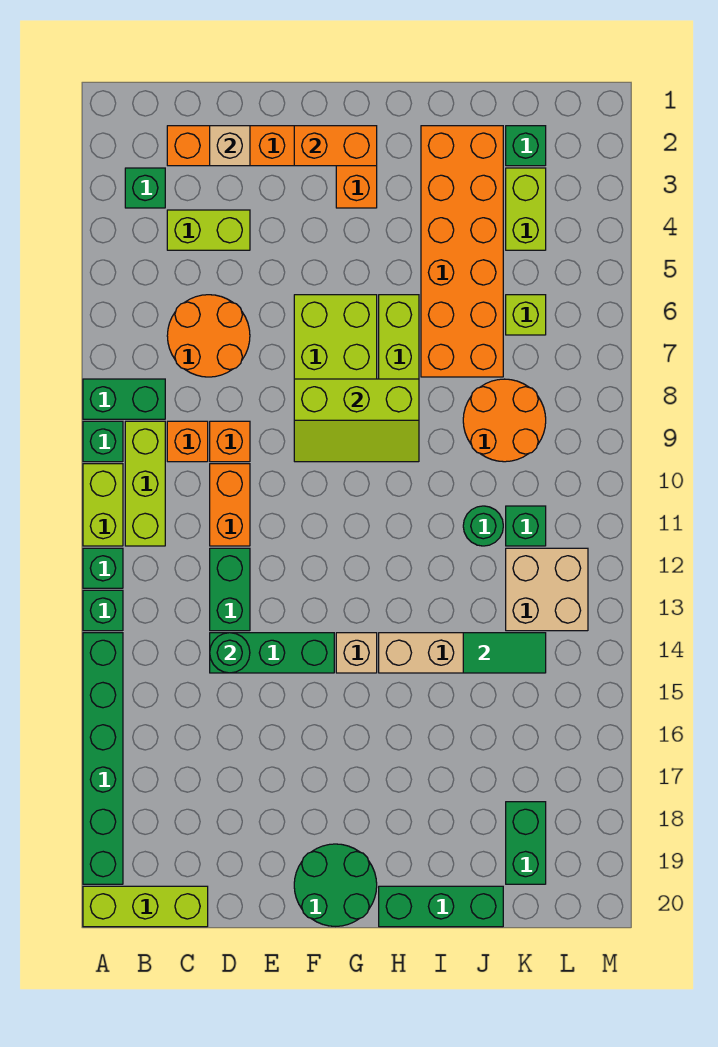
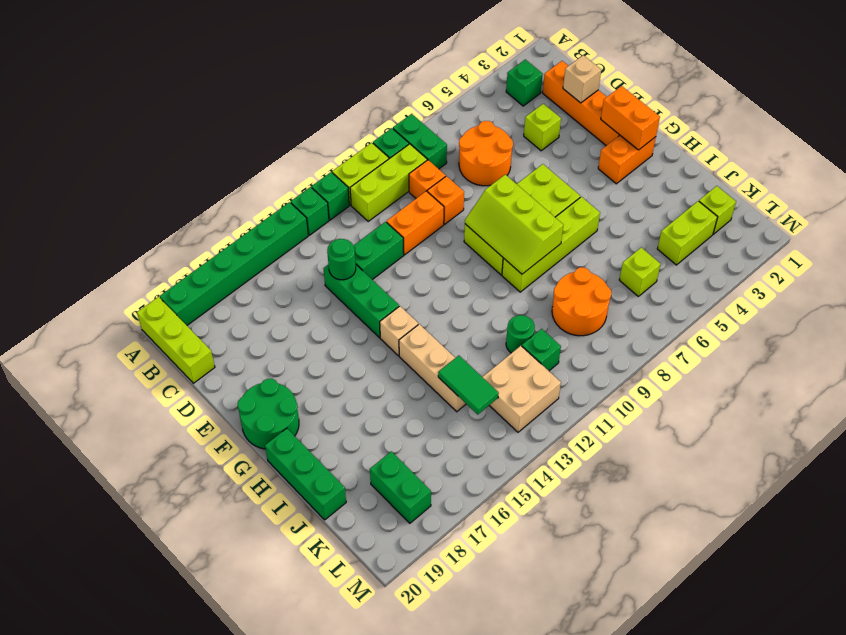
lime 1x2 brick [167,210,250,250] -> lime 1x1 brick [524,104,561,151]
orange 2x6 brick [421,126,503,377] -> none
green 1x1 brick [506,126,546,166] -> lime 1x1 brick [699,186,736,234]
green 1x2 brick [506,802,546,884] -> green 1x2 brick turned to [370,451,431,523]

